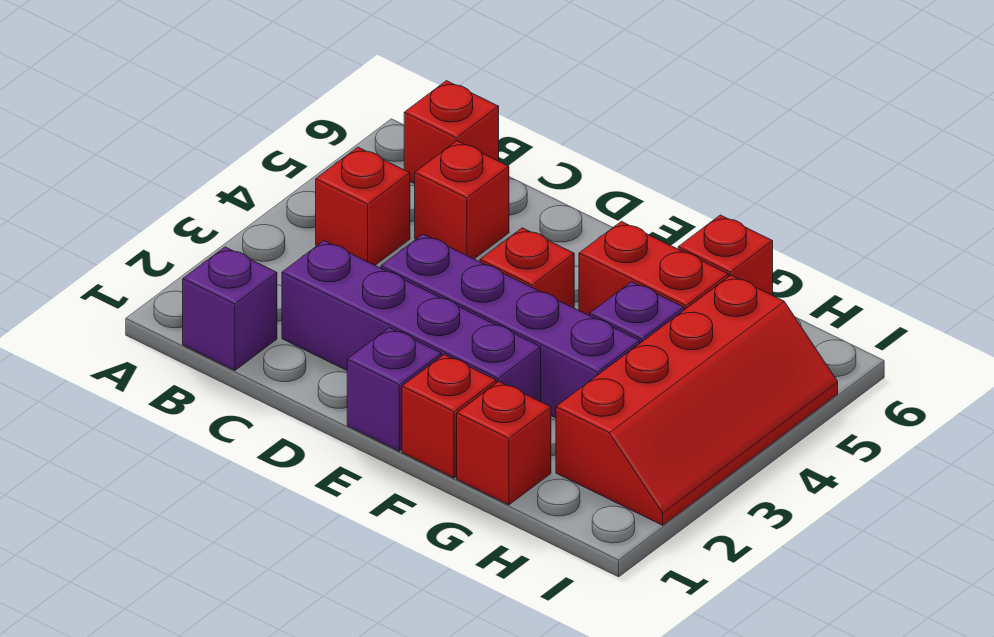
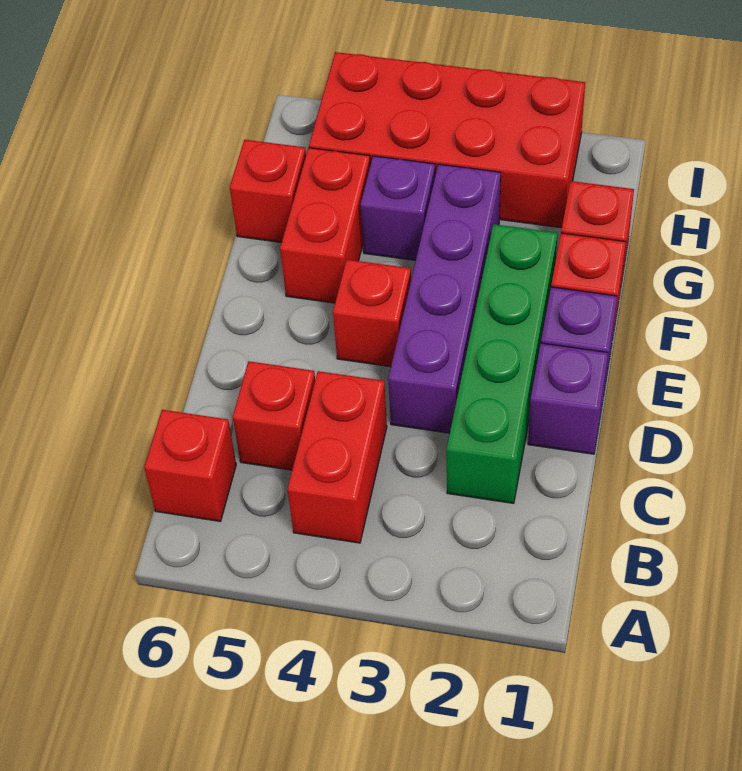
purple 1x1 brick [183,247,277,370] -> purple 1x1 brick moved to [528,343,608,454]
red 1x1 brick [316,147,410,265] -> red 1x2 brick [287,371,387,543]
purple 1x4 brick [282,241,541,402] -> green 1x4 brick [447,224,558,503]
red 2x4 slope [556,275,838,525] -> red 2x4 brick [309,52,585,228]

